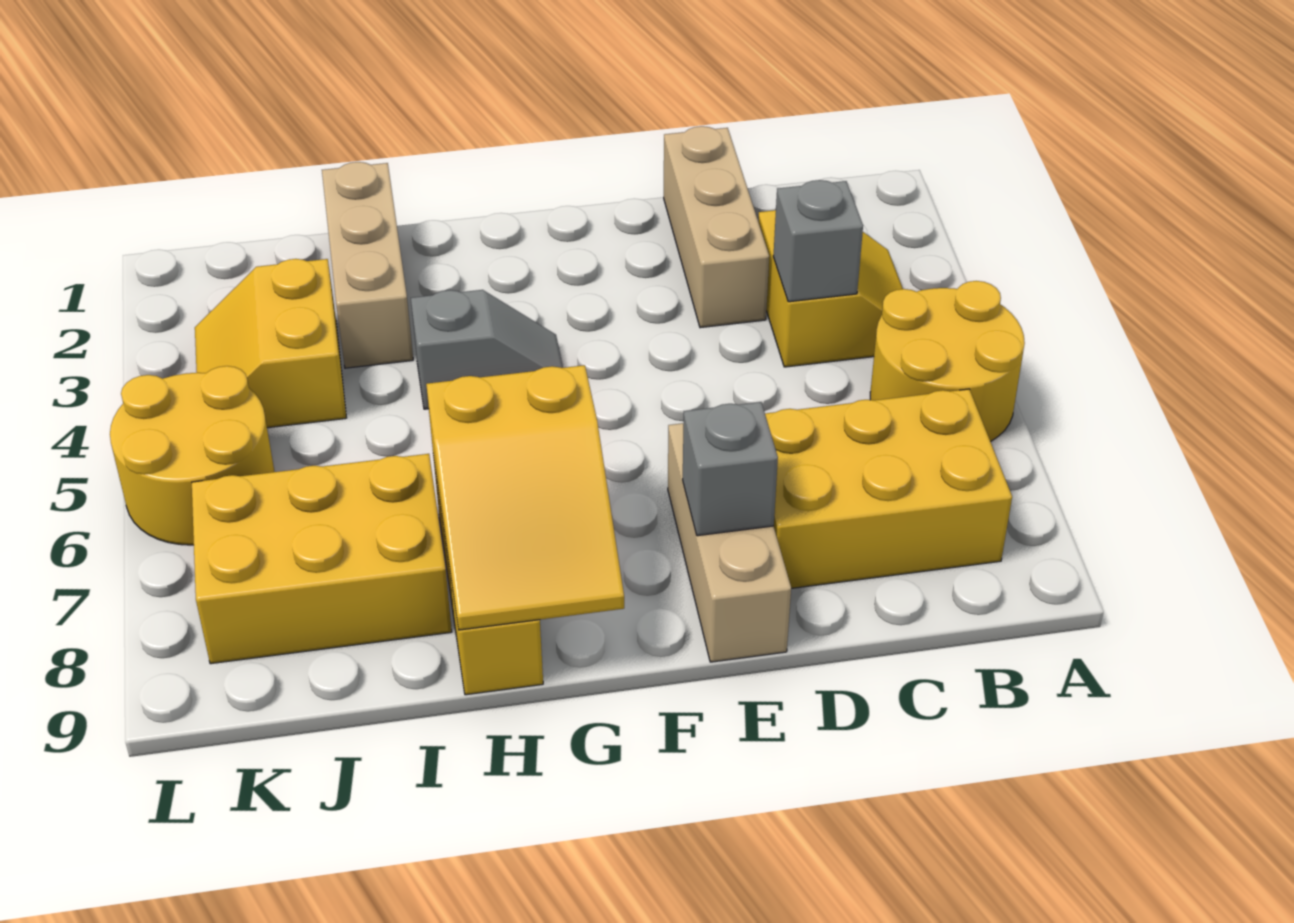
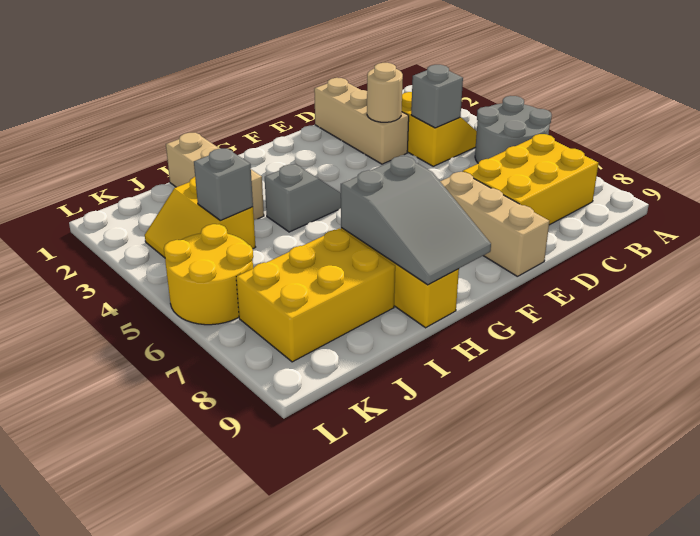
yellow 2x2 round brick [870,281,1025,442] -> grey 2x2 round brick [475,96,552,163]
none -> tan 1x1 round brick [367,63,403,122]
grey 1x1 brick [683,402,778,536] -> grey 1x1 brick moved to [194,148,253,220]
yellow 2x3 slope [426,365,624,630] -> grey 2x3 slope [341,156,491,285]

